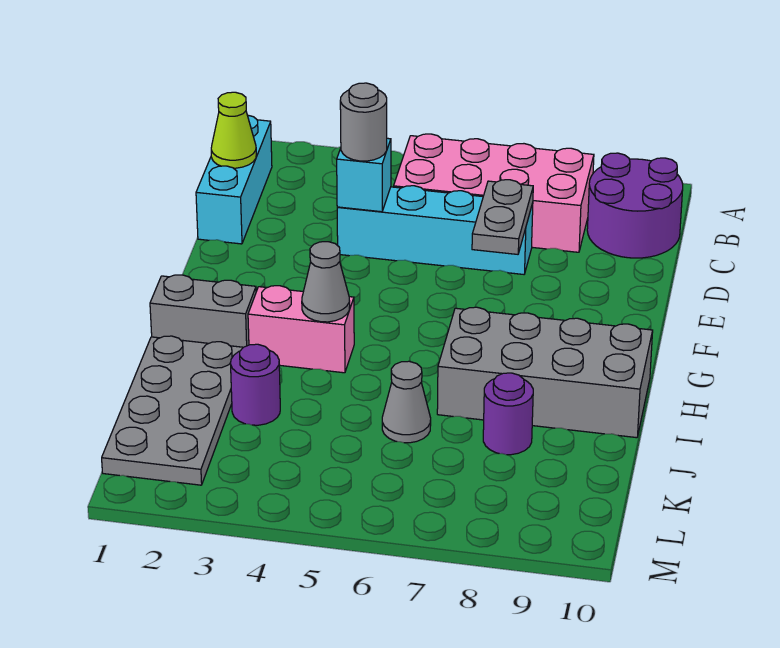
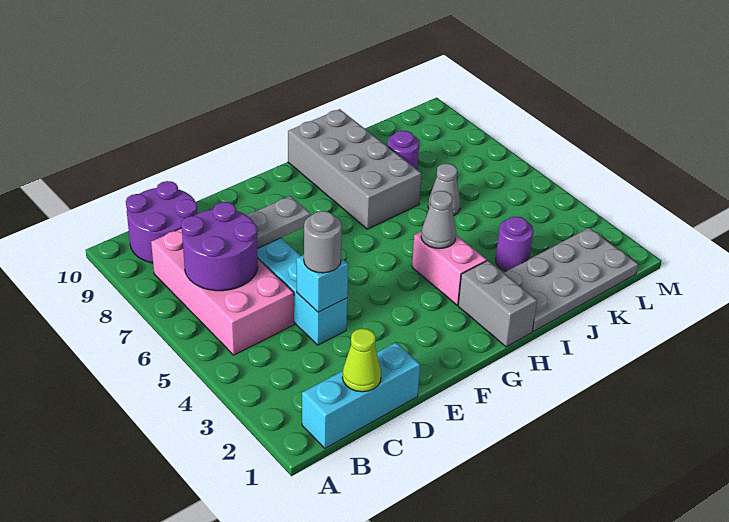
none -> purple 2x2 round brick [181,202,258,291]

